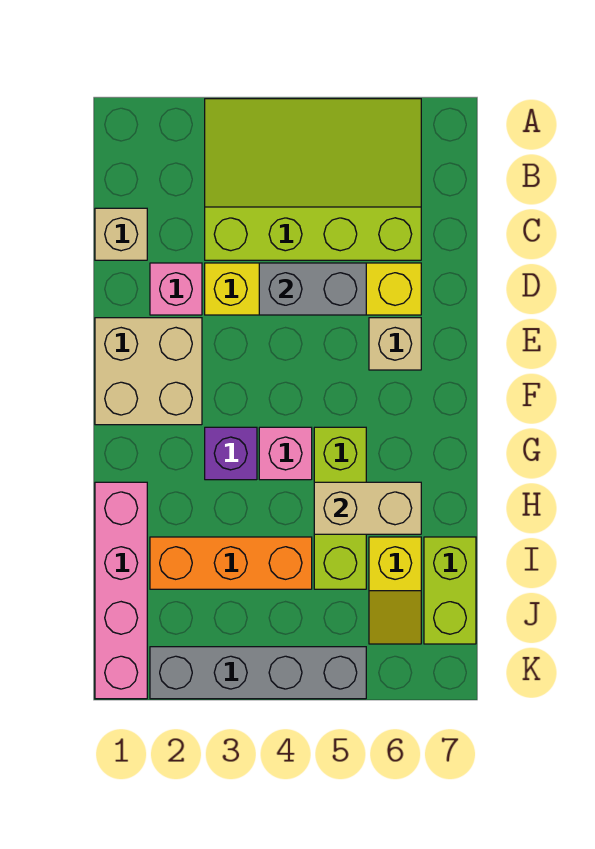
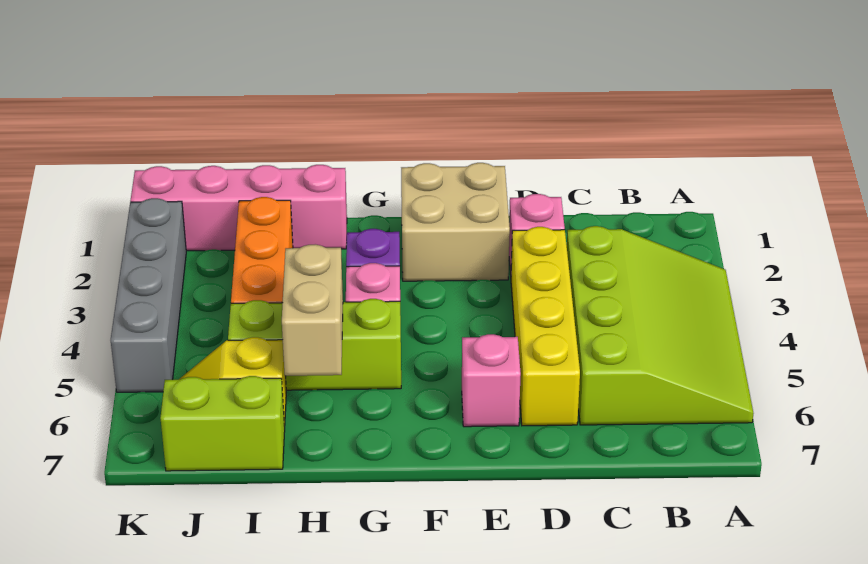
tan 1x1 brick [95,208,147,260] -> none
grey 1x2 brick [259,263,366,315] -> none
tan 1x1 brick [369,318,421,370] -> pink 1x1 brick [462,334,521,427]

